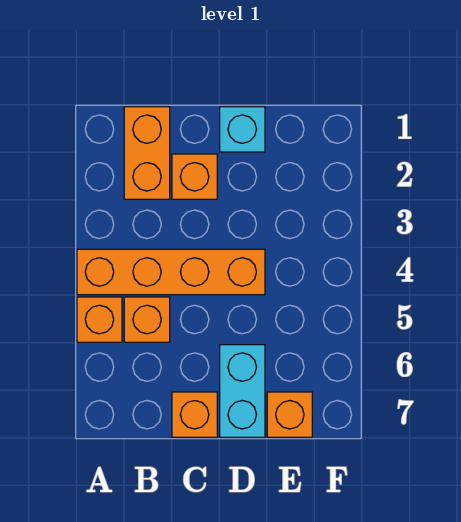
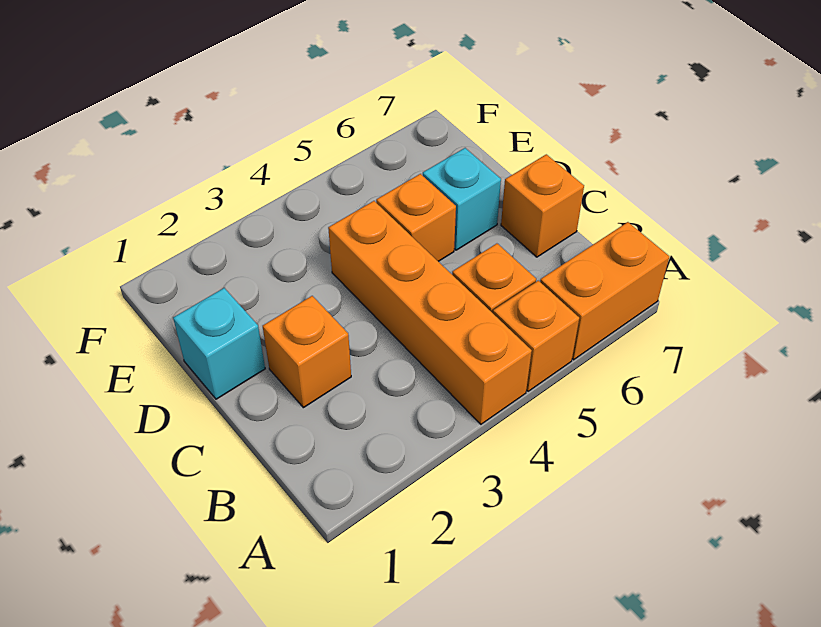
orange 1x2 brick [124,107,170,199] -> orange 1x2 brick moved to [540,222,669,360]
cyan 1x2 brick [220,345,265,437] -> cyan 1x1 brick [423,148,501,250]
orange 1x1 brick [267,392,312,437] -> orange 1x1 brick moved to [376,174,456,261]

